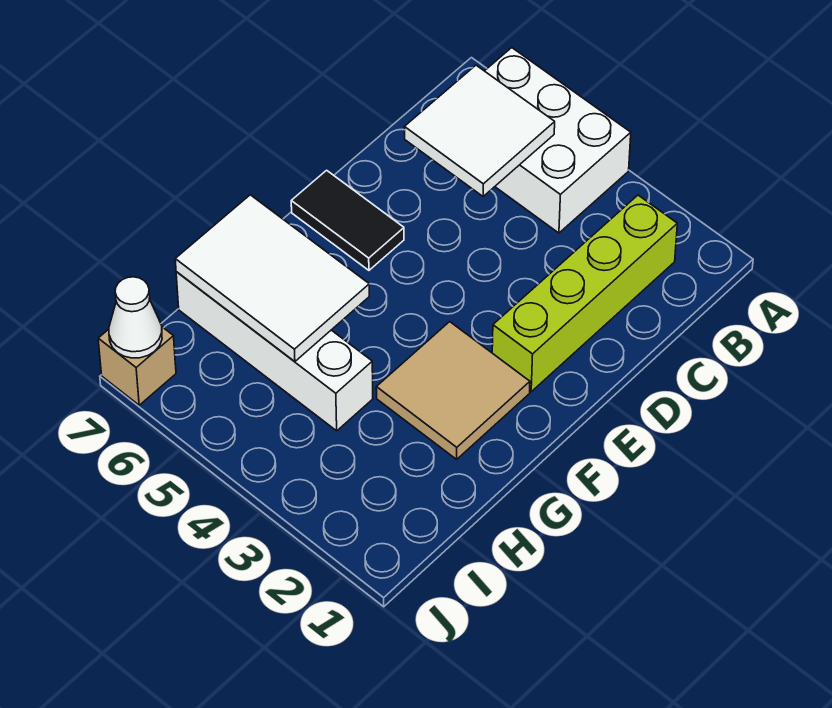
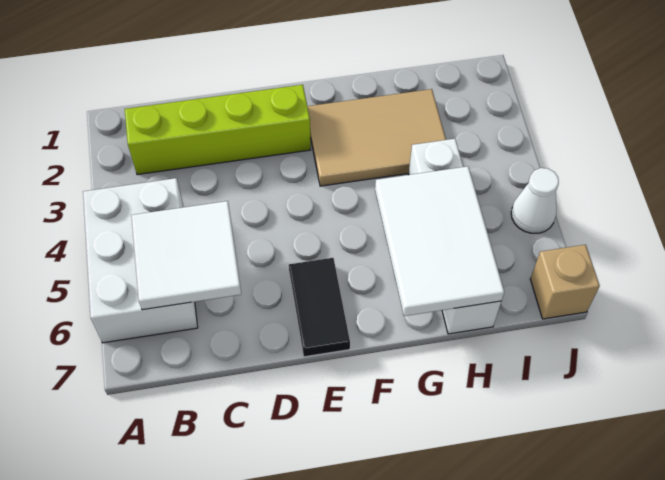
tan 2x2 tile [376,322,530,459] -> tan 2x3 tile [307,89,446,186]
white 1x1 cone [109,277,162,358] -> white 1x1 cone moved to [511,168,559,233]

